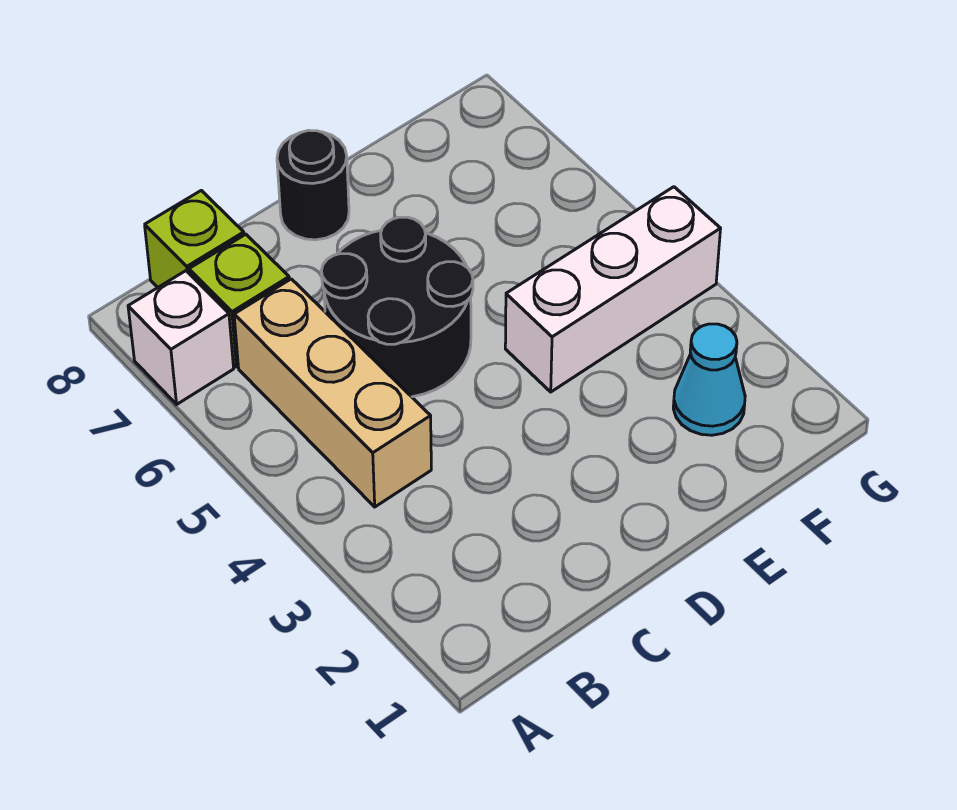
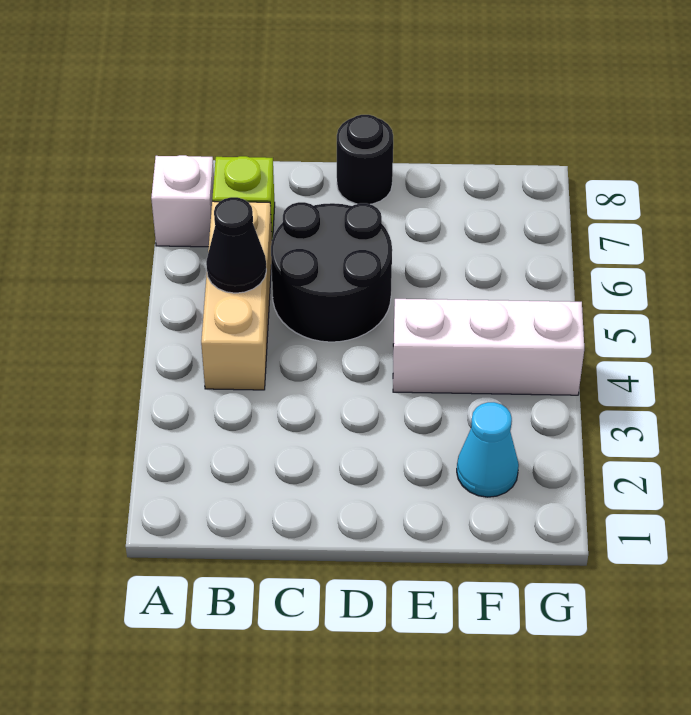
none -> black 1x1 cone [206,197,266,293]
lime 1x1 brick [145,190,244,287] -> none

